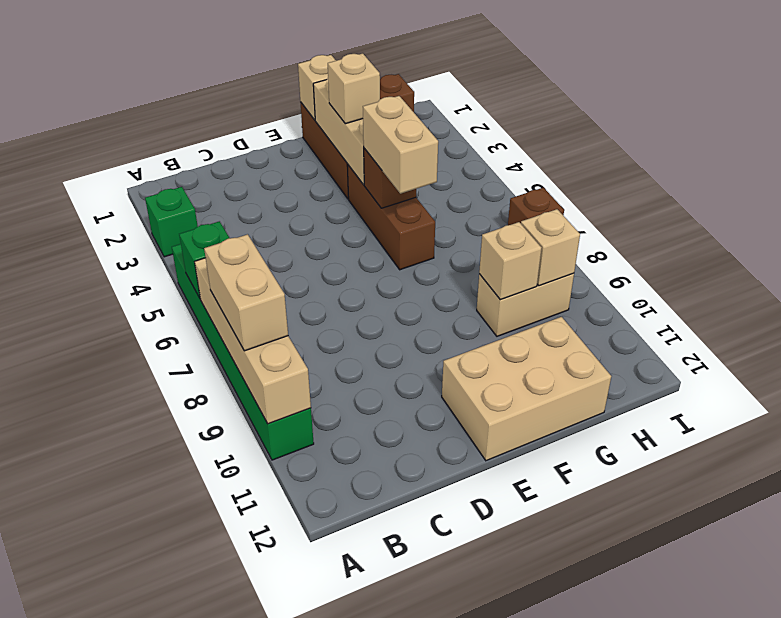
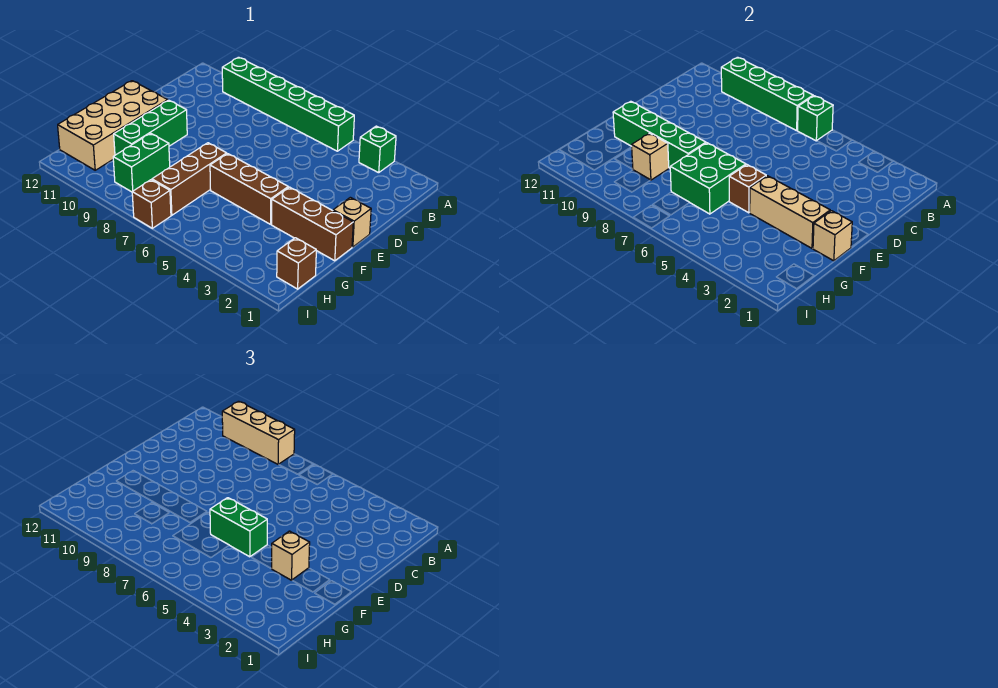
tan 1x4 brick [195,258,311,424] -> green 1x4 brick [721,57,813,131]
tan 1x2 brick [204,234,288,351] -> tan 1x3 brick [222,401,295,464]
none -> green 1x3 brick [114,100,187,155]
tan 2x3 brick [442,317,611,461] -> tan 2x4 brick [58,81,168,170]
tan 1x2 brick [363,96,438,194] -> green 1x2 brick [210,498,267,557]
none -> green 2x2 brick [670,143,746,214]
none -> brown 1x3 brick [152,143,227,215]
none -> green 1x4 brick [613,101,706,168]
tan 1x2 brick [477,273,574,336] -> green 1x2 brick [113,133,170,192]
tan 1x1 brick [521,209,580,286] -> tan 1x1 brick moved to [333,197,371,247]

